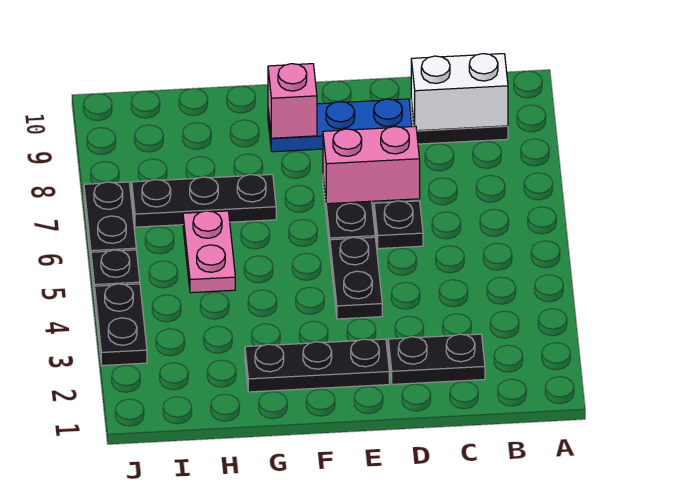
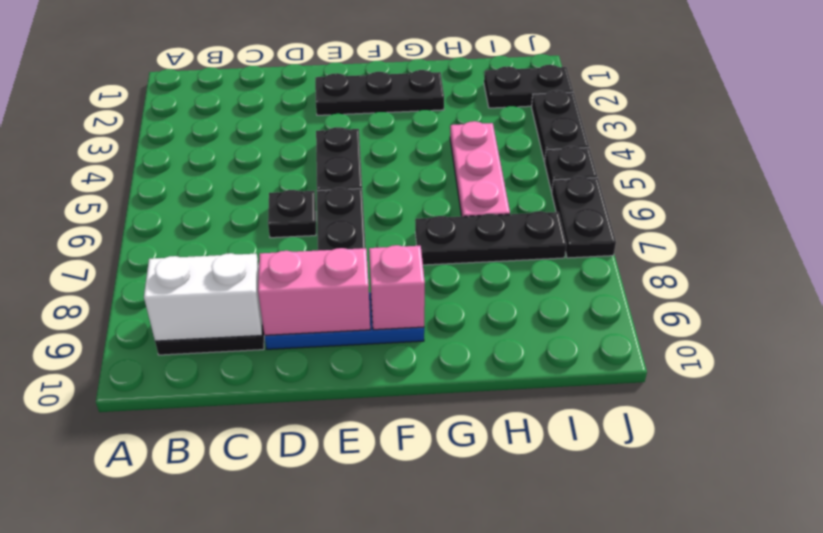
black 1x2 plate [388,334,485,384] -> black 1x2 plate moved to [484,65,573,108]
pink 1x2 brick [323,126,420,204] -> pink 1x2 brick moved to [258,248,370,335]
pink 1x2 plate [183,211,235,293] -> pink 1x3 plate [450,121,510,217]

